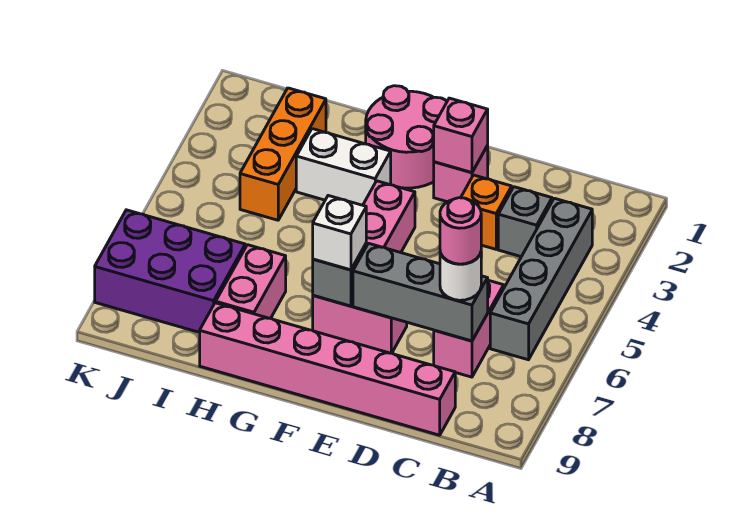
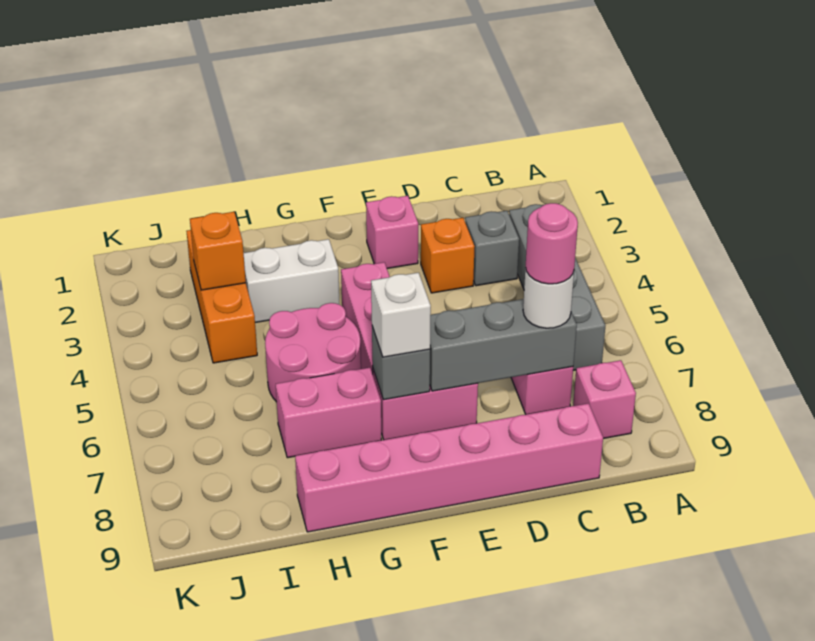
pink 1x1 brick [434,98,488,172] -> pink 1x1 brick moved to [573,360,636,438]
pink 2x2 round brick [366,86,447,188] -> pink 2x2 round brick moved to [265,303,361,402]
pink 1x2 brick [216,245,286,318] -> pink 1x2 brick turned to [276,368,381,458]
none -> orange 1x1 brick [190,212,246,290]
purple 2x3 brick [95,210,245,333] -> none

